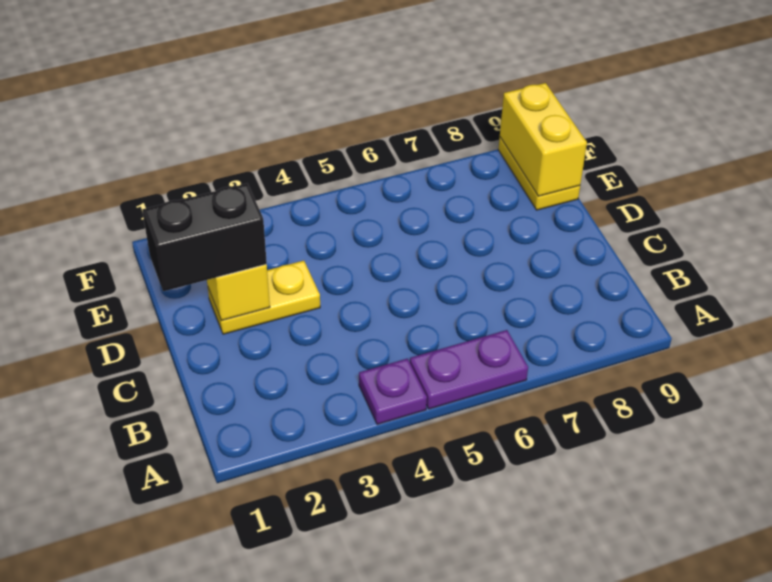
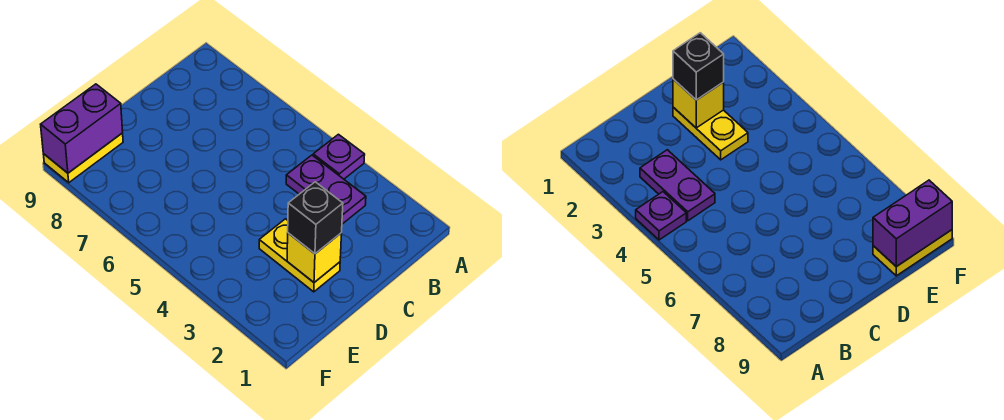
purple 1x2 plate [410,330,528,409] -> purple 1x2 plate moved to [286,155,366,224]
black 1x2 brick [142,184,267,291] -> black 1x1 brick [288,182,343,254]
yellow 1x2 brick [500,83,587,196] -> purple 1x2 brick [41,84,123,173]

